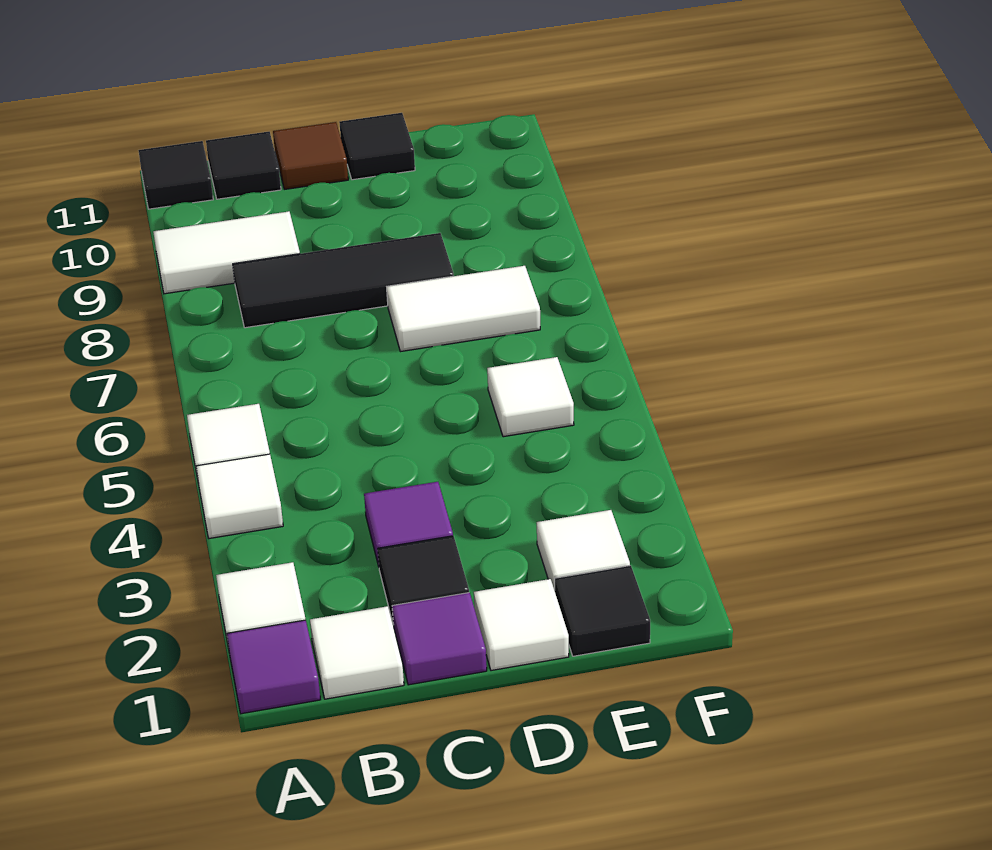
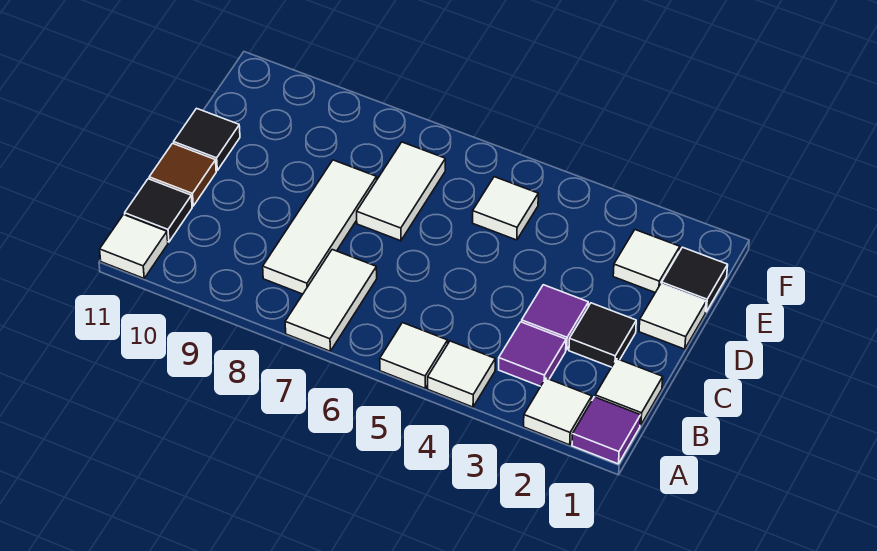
white 1x2 tile [153,211,300,294] -> white 1x2 tile moved to [285,250,377,351]
black 1x1 tile [138,141,213,209] -> white 1x1 tile [100,215,168,278]
black 1x3 tile [233,233,454,328] -> white 1x3 tile [263,160,377,294]
purple 1x1 tile [392,593,487,685] -> purple 1x1 tile moved to [499,322,566,386]

